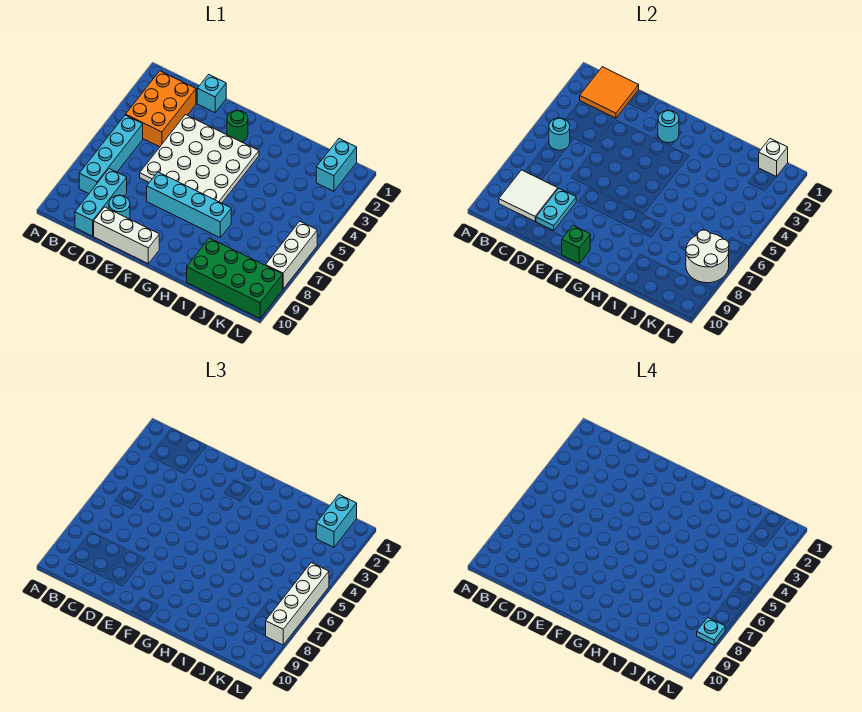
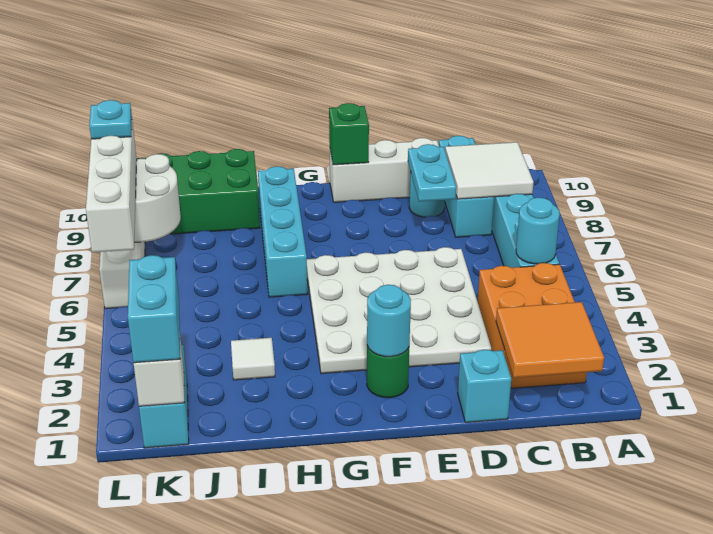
cyan 1x4 brick [147,172,231,237] -> cyan 1x4 brick turned to [258,166,308,297]
none -> white 1x1 tile [231,338,275,380]

